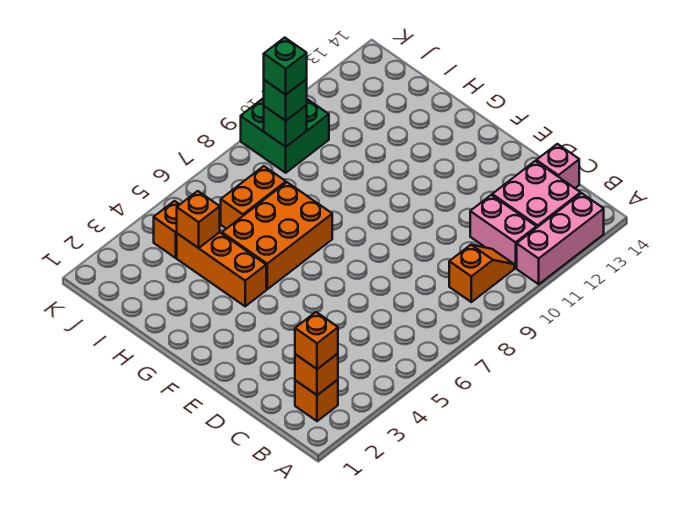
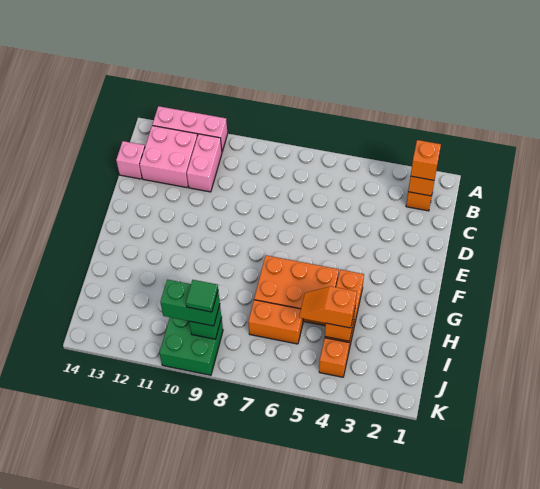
orange 1x2 slope [449,245,514,302] -> orange 1x2 slope moved to [299,286,357,328]
green 1x1 brick [264,79,307,121] -> green 1x2 brick [160,280,220,326]
green 1x1 brick [264,38,307,95] -> green 1x1 tile [186,280,218,312]

